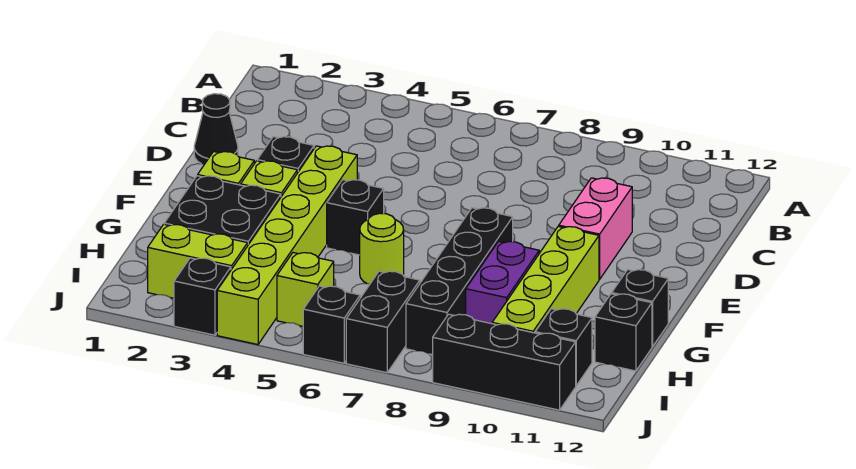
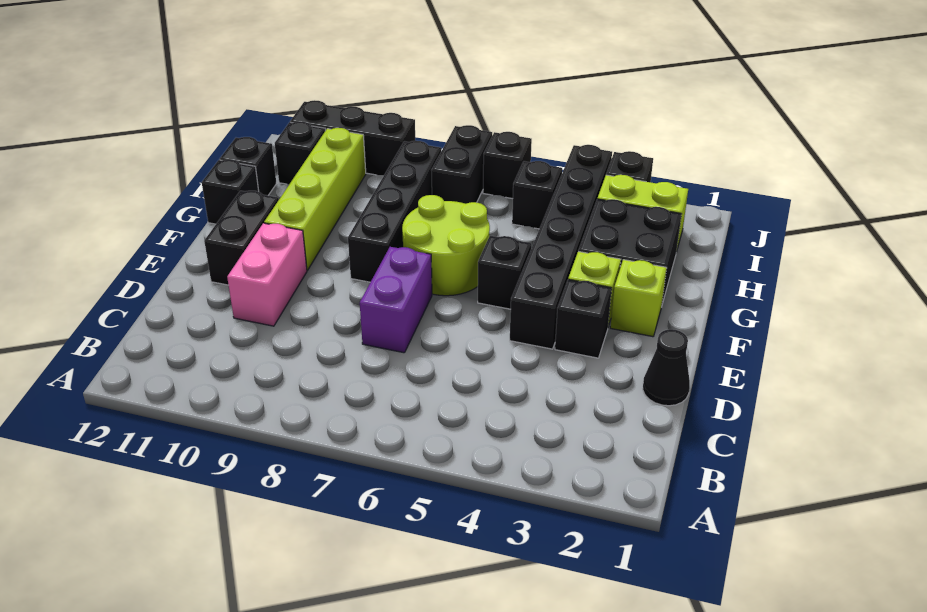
lime 1x6 brick [217,146,357,345] -> black 1x6 brick [510,145,612,349]
none -> black 1x2 brick [204,191,279,285]
lime 1x1 round brick [360,213,404,284] -> lime 2x2 round brick [402,195,490,296]
purple 1x2 brick [466,241,539,324] -> purple 1x2 brick moved to [360,247,432,353]
lime 1x1 brick [277,253,334,326] -> black 1x1 brick [512,161,562,229]

